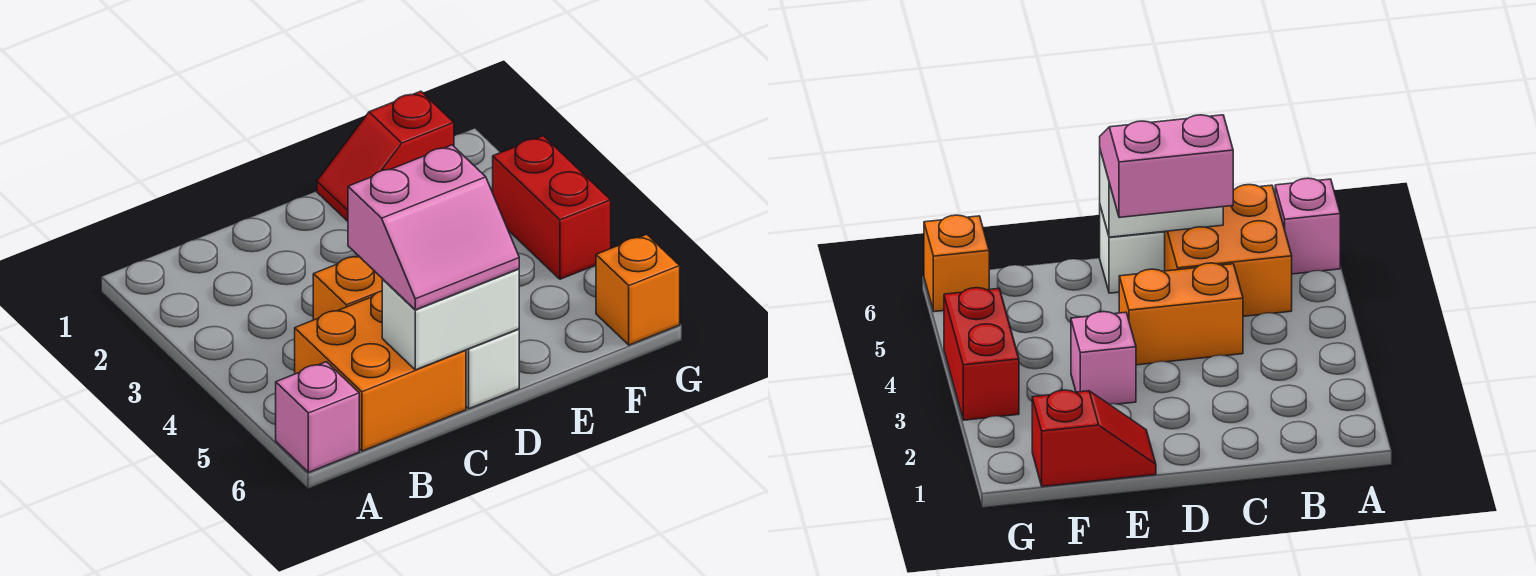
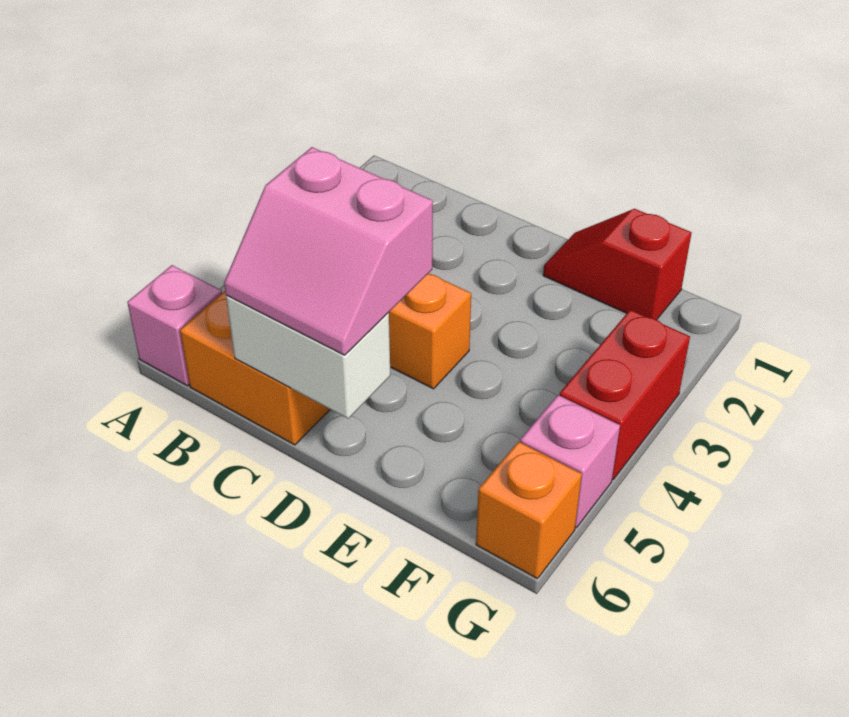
white 1x1 brick [466,329,519,409] -> none
pink 1x1 brick [1071,312,1136,404] -> pink 1x1 brick moved to [520,395,620,528]

